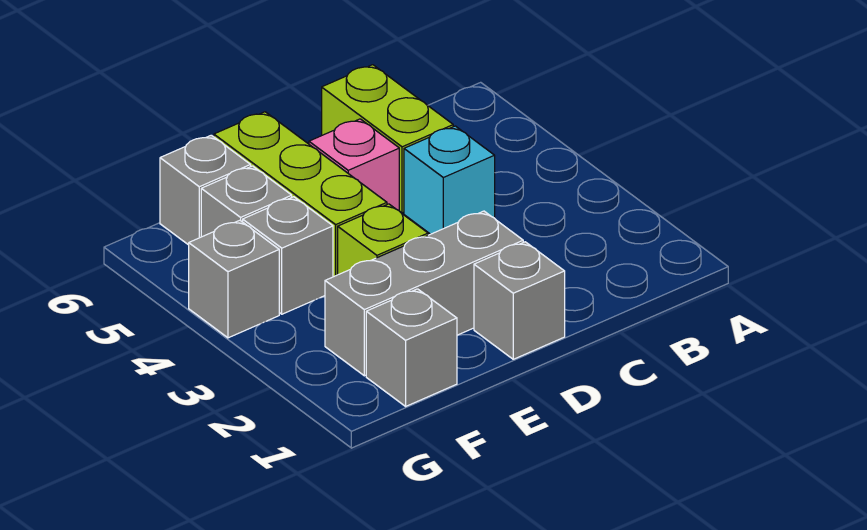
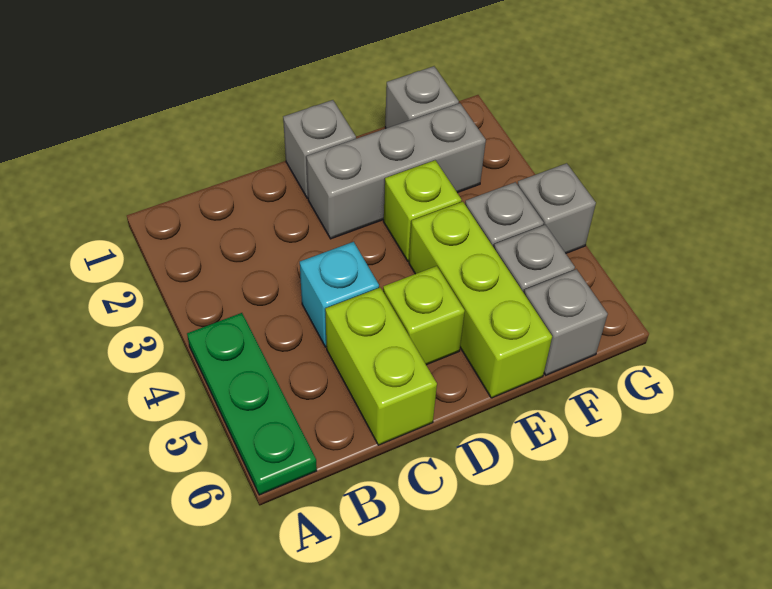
none -> green 1x3 plate [187,313,317,495]
pink 1x1 brick [309,119,399,210] -> lime 1x1 brick [383,266,465,365]

